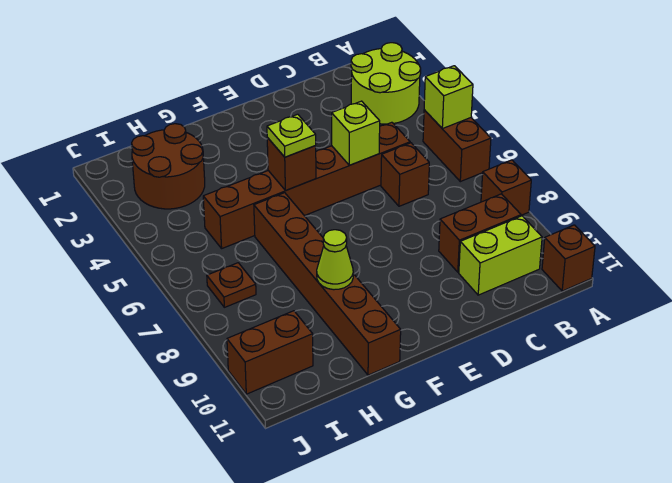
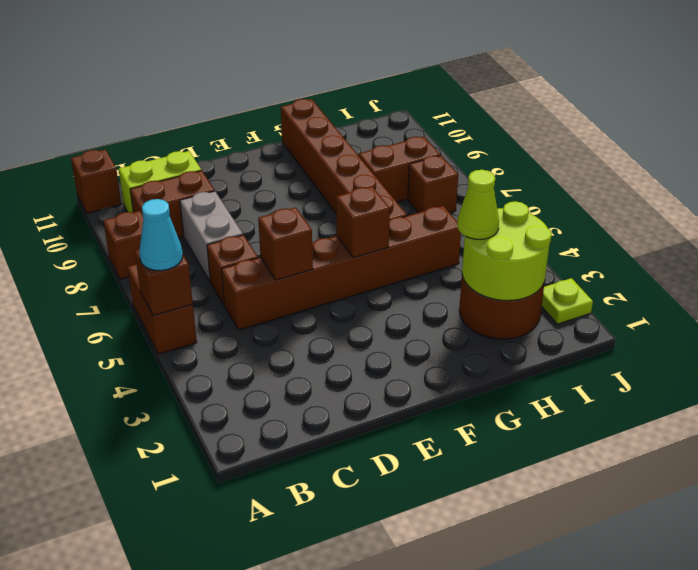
lime 2x2 round brick [351,43,421,124] -> lime 2x2 round brick moved to [462,201,552,301]
lime 1x1 brick [424,66,473,129] -> brown 1x1 brick [135,250,193,316]
none -> cyan 1x1 cone [139,199,183,271]
none -> grey 1x2 brick [180,191,243,281]
lime 1x1 brick [332,101,380,165] -> brown 1x1 brick [258,207,313,280]
lime 1x1 plate [267,114,316,157] -> lime 1x1 plate moved to [542,278,593,324]
lime 1x1 cone [317,230,353,290] -> lime 1x1 cone moved to [457,170,499,239]
brown 1x1 plate [207,263,256,307] -> brown 1x1 brick [408,155,458,213]
brown 1x2 brick [227,311,313,394] -> brown 1x2 brick moved to [359,136,440,202]

